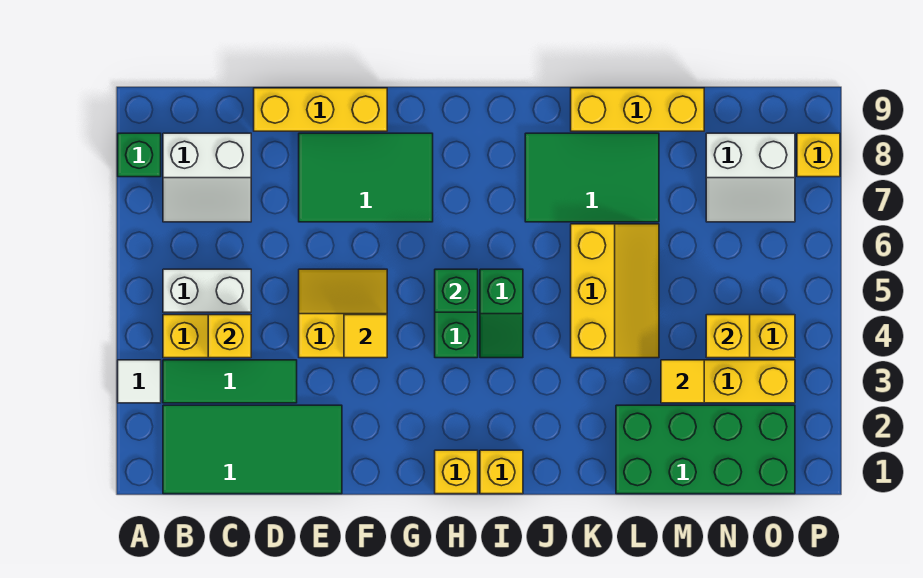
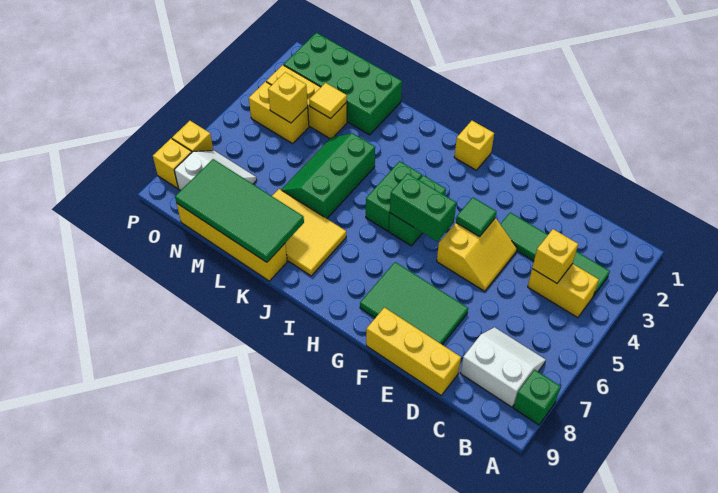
white 1x1 tile [118,360,161,403] -> none
green 2x4 tile [163,405,342,494] -> green 2x4 tile moved to [175,159,304,262]
green 1x3 tile [163,360,297,403] -> green 1x4 tile [500,213,610,296]
white 1x2 brick [163,269,251,312] -> none
yellow 2x2 slope [299,269,387,358] -> yellow 2x2 slope turned to [437,218,517,291]
yellow 1x1 tile [344,315,387,358] -> green 1x1 tile [456,197,496,237]
green 1x1 brick [435,269,478,312] -> green 1x2 brick [390,173,456,242]
yellow 1x1 brick [480,450,523,494] -> yellow 1x1 brick moved to [172,121,213,152]
green 1x2 slope [480,269,523,358] -> green 1x2 brick [366,161,422,231]
green 2x3 tile [525,133,659,222] -> yellow 2x3 tile [272,189,346,276]
yellow 2x3 slope [571,224,659,358] -> green 2x3 slope [281,134,375,219]
yellow 1x3 brick [571,88,704,131] -> yellow 1x4 brick [177,204,287,281]

